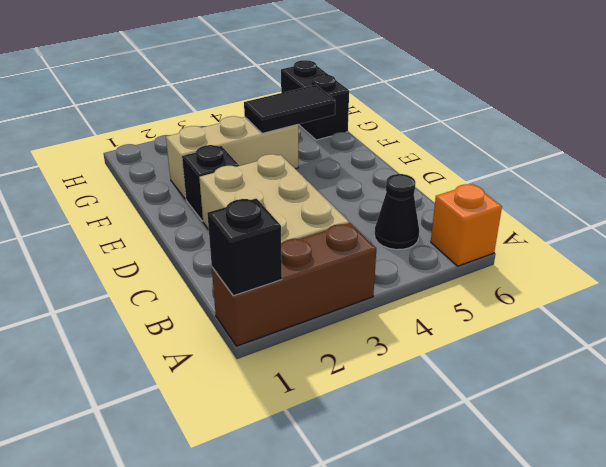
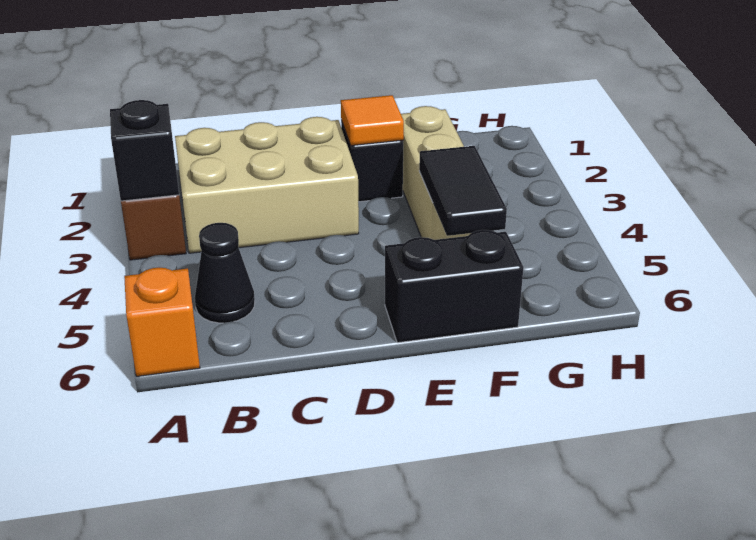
black 1x1 brick [207,198,282,296] -> black 1x1 brick moved to [110,100,179,201]
none -> orange 1x1 tile [341,95,404,146]
black 1x2 brick [281,60,349,140] -> black 1x2 brick moved to [385,230,524,343]

